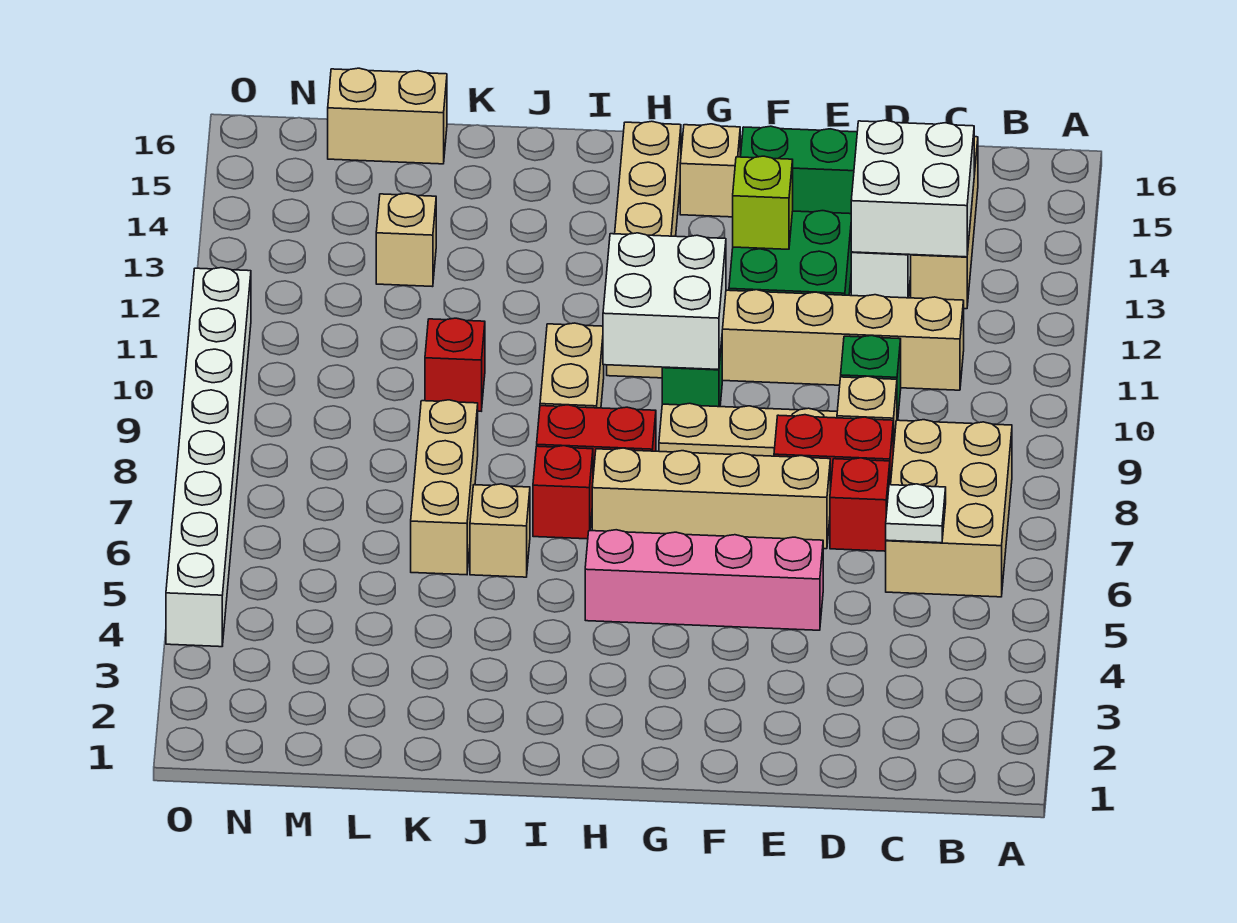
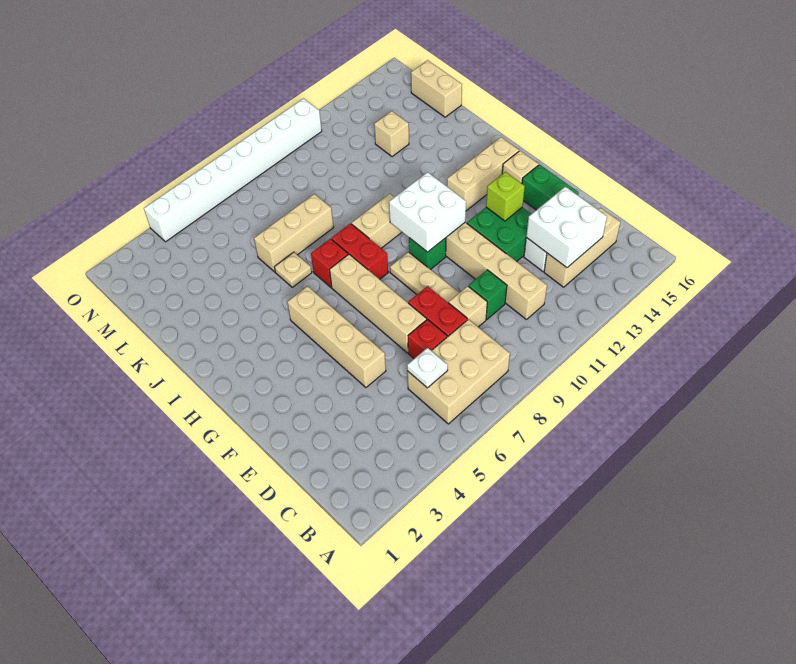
pink 1x4 brick [585,530,823,630] -> tan 1x4 brick [287,286,386,387]
tan 1x1 brick [470,484,530,577] -> tan 1x1 plate [274,252,312,287]
red 1x1 brick [425,318,485,411] -> none

